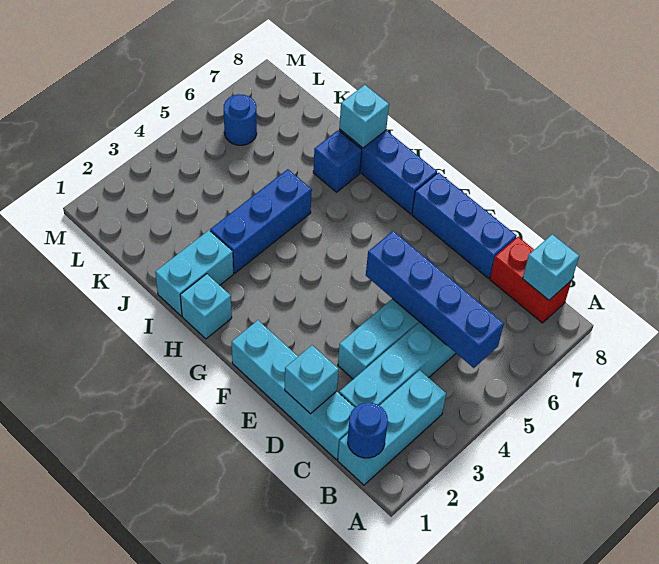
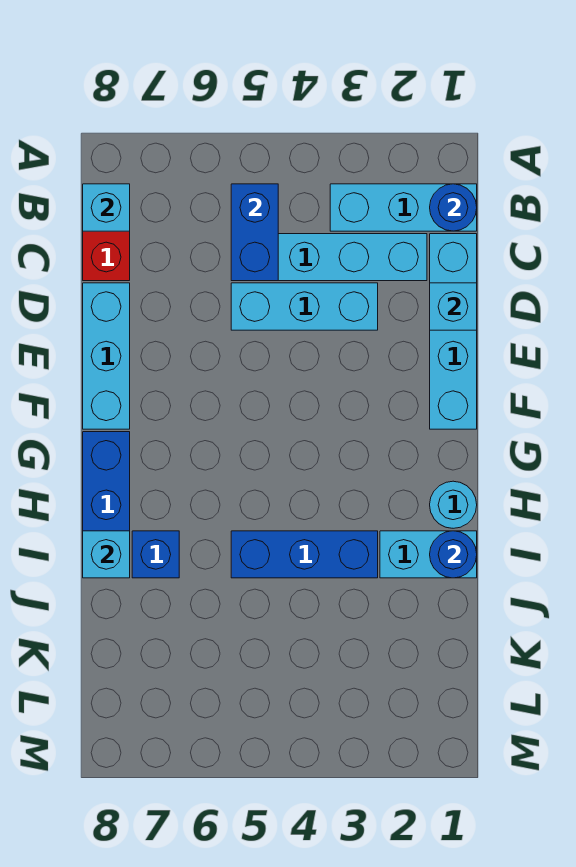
blue 1x4 brick [366,231,504,368] -> blue 1x2 brick [231,184,278,281]
blue 1x3 brick [412,172,517,278] -> cyan 1x3 brick [83,283,130,429]
cyan 1x1 brick [180,274,232,339] -> cyan 1x1 round brick [430,481,477,528]
blue 1x1 round brick [224,94,257,145] -> blue 1x1 round brick moved to [430,531,477,578]

